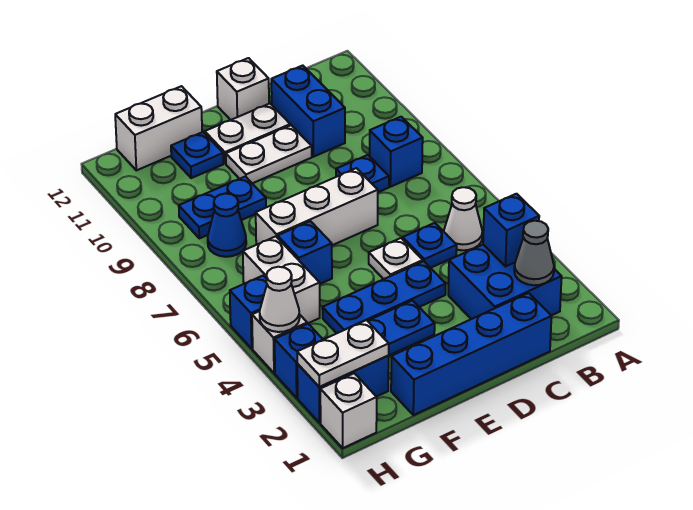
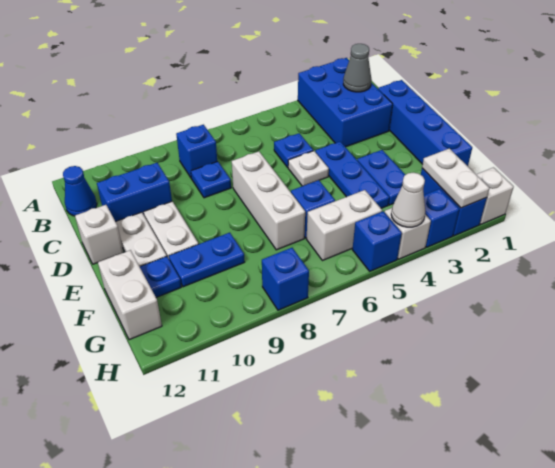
blue 2x2 brick [448,245,562,319] -> blue 2x3 brick [298,58,393,147]
blue 1x1 brick [483,194,539,266] -> blue 1x1 brick moved to [262,248,309,310]
white 1x1 cone [444,187,482,250] -> none
blue 1x2 plate [179,176,266,238] -> blue 1x2 plate turned to [169,233,245,287]
blue 1x1 cone [208,193,246,257] -> blue 1x1 cone moved to [63,166,97,216]

